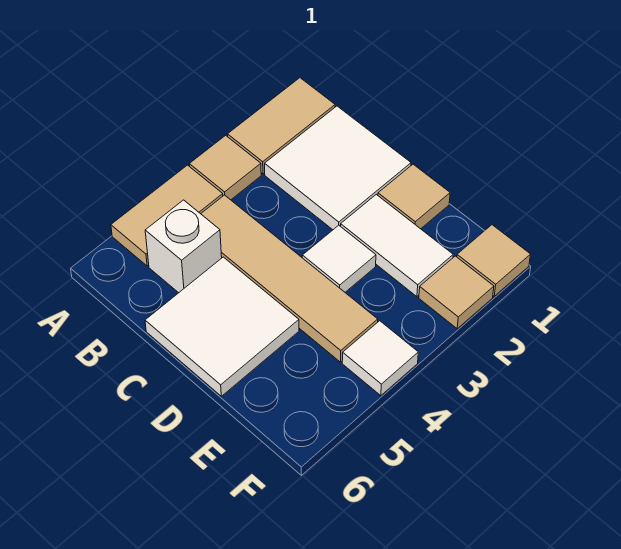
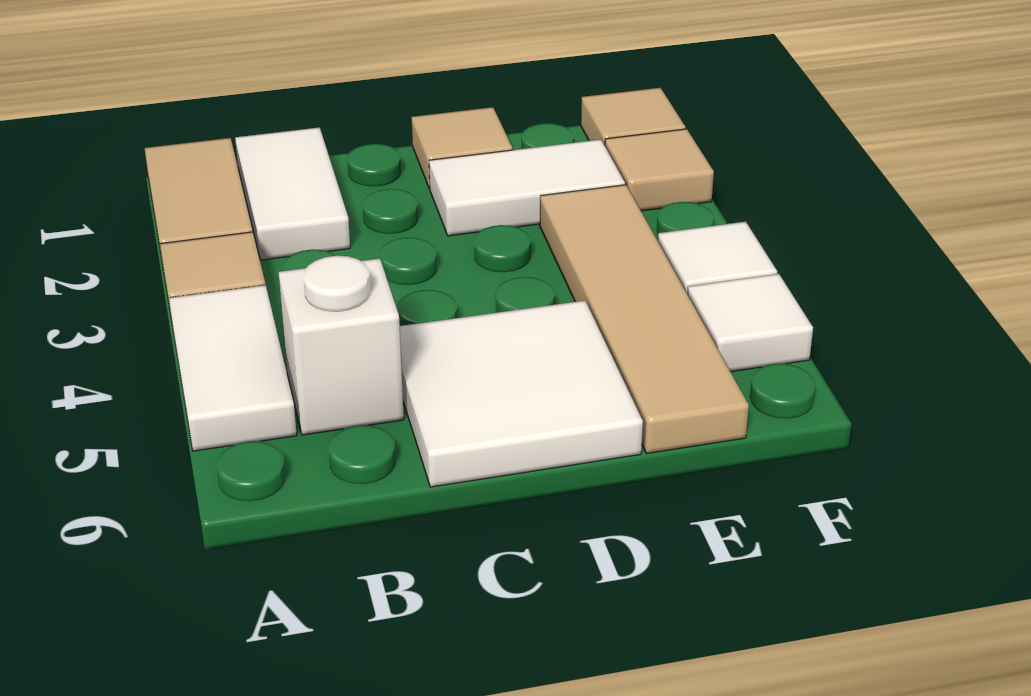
tan 1x2 tile [111,165,223,266] -> white 1x2 tile [169,285,297,451]
white 2x2 tile [265,106,411,230] -> white 1x2 tile [235,127,350,260]
tan 1x4 tile [201,195,378,362] -> tan 1x4 tile turned to [540,185,749,454]
white 1x1 tile [302,225,376,292] -> white 1x1 tile moved to [687,274,813,372]

